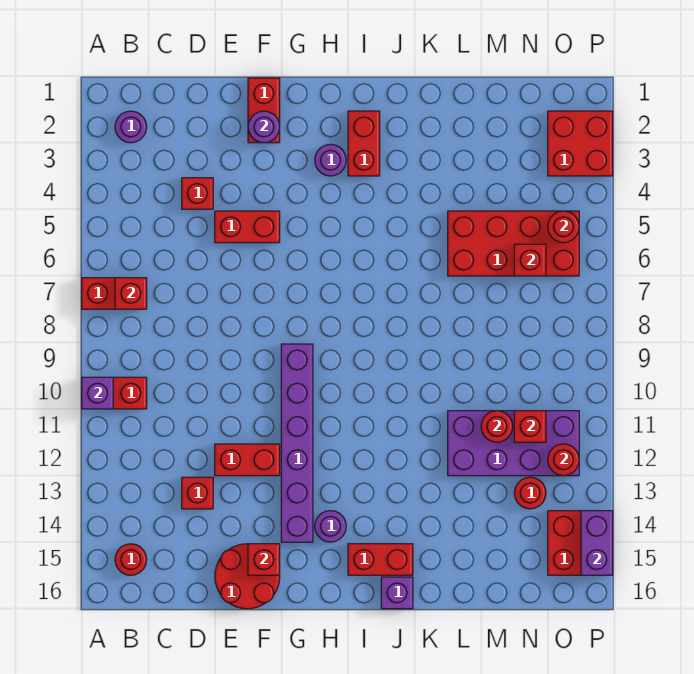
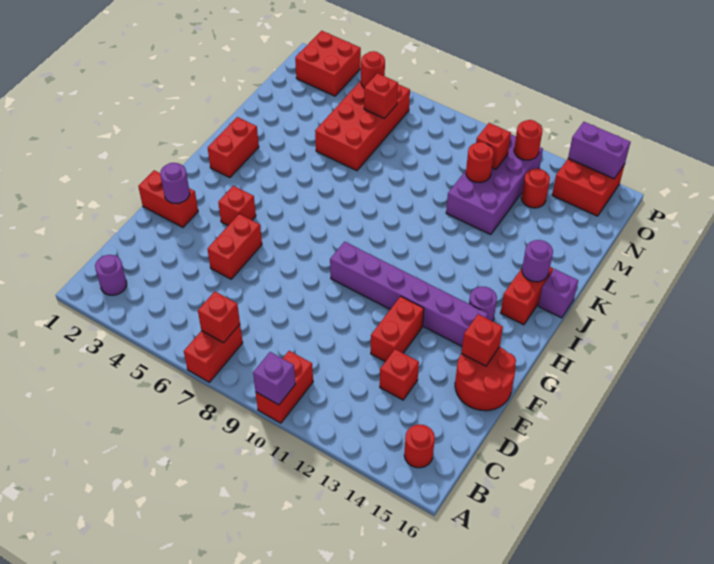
red 1x1 brick [182,178,213,209] -> red 1x1 brick moved to [218,186,256,225]
purple 1x1 round brick [315,144,346,176] -> purple 1x1 round brick moved to [522,240,553,282]
red 1x2 brick [348,111,380,176] -> red 1x2 brick turned to [208,117,259,178]

